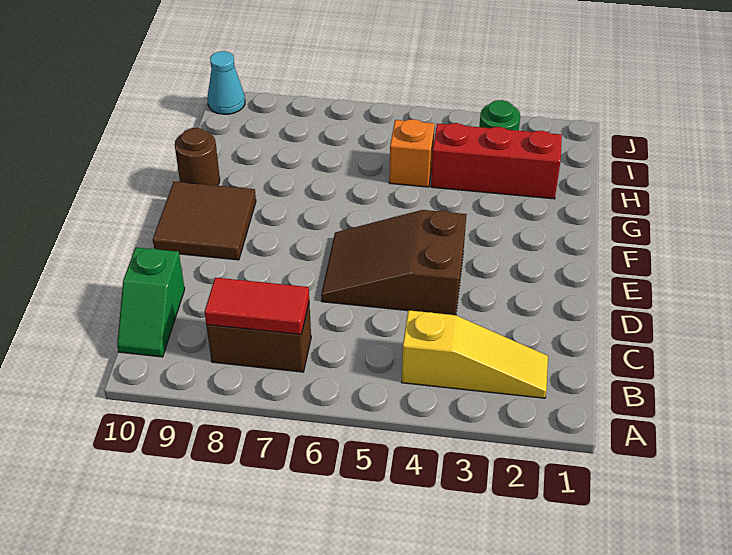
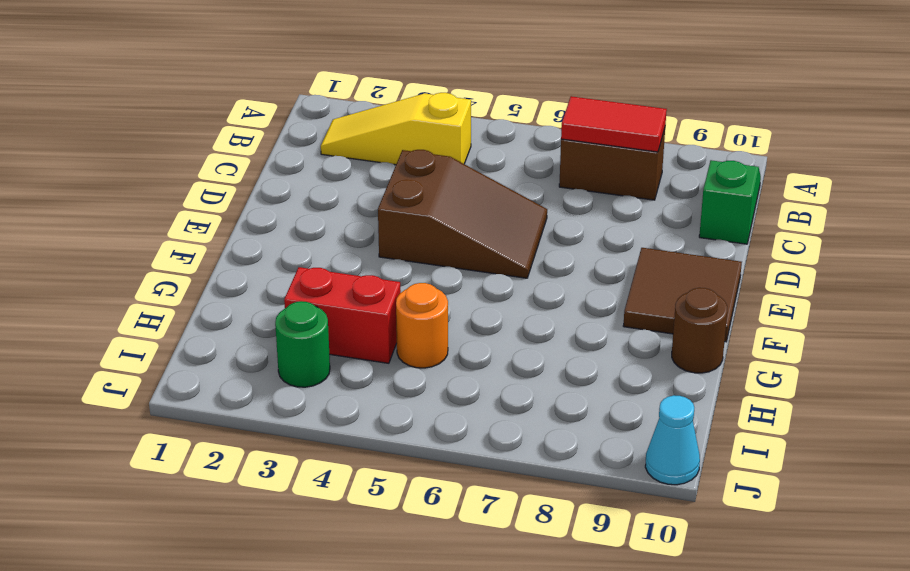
red 1x3 brick [431,123,562,199] -> red 1x2 brick [284,267,401,363]
orange 1x1 brick [389,119,435,187] -> orange 1x1 round brick [396,283,448,368]

